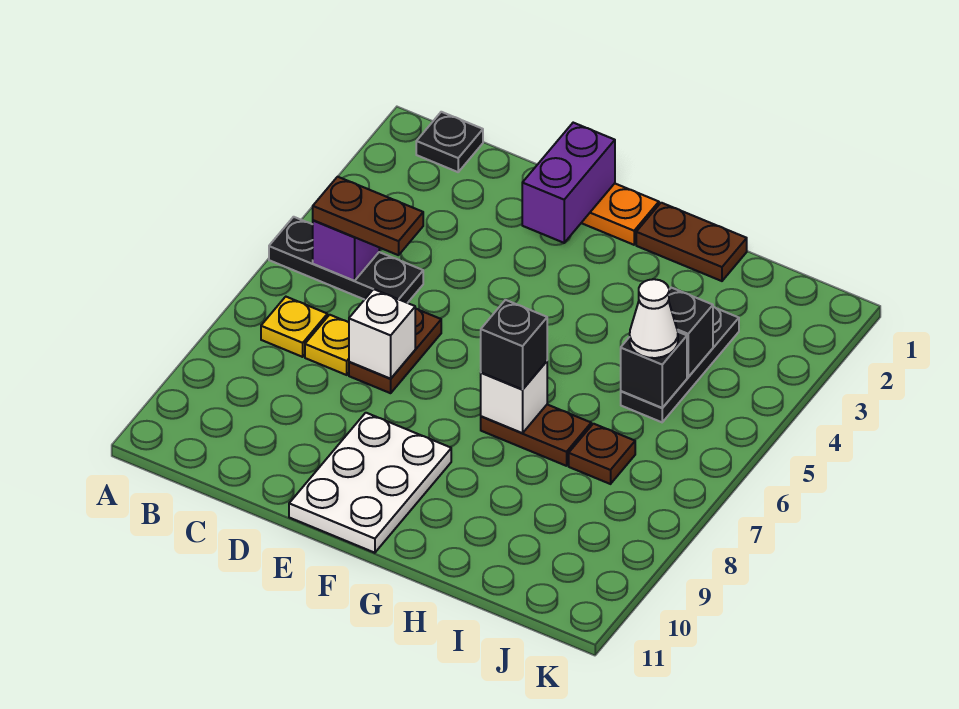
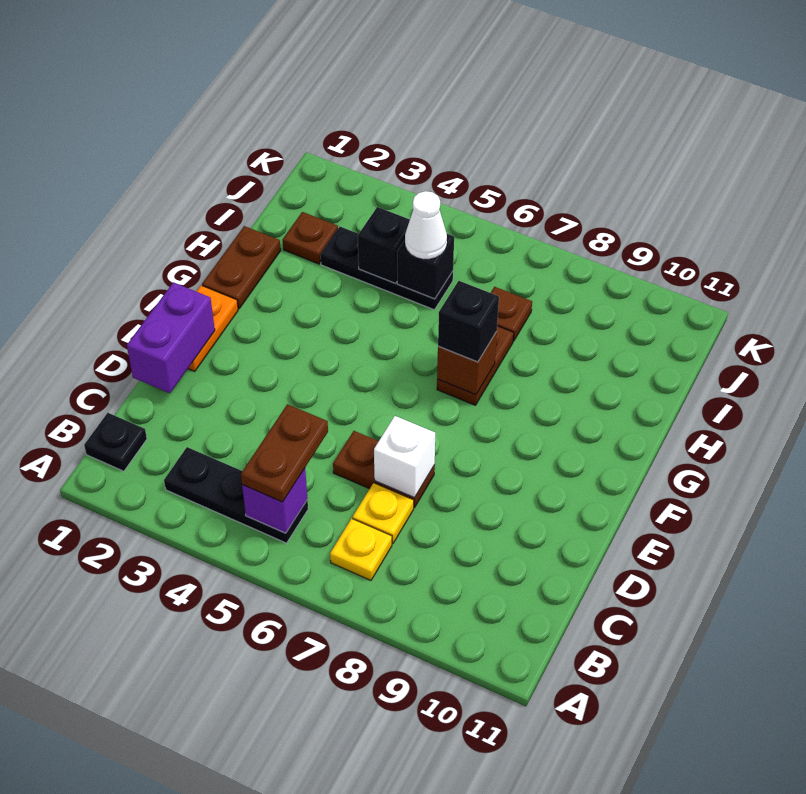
black 1x3 plate [269,217,423,303] -> black 1x3 plate turned to [164,447,308,543]
purple 1x2 brick [522,123,615,243] -> purple 1x2 brick turned to [127,282,215,393]
white 2x3 plate [289,413,451,553] -> none
white 1x1 brick [481,361,547,433] -> brown 1x1 brick [437,332,497,395]
none -> brown 1x1 plate [283,212,338,264]

